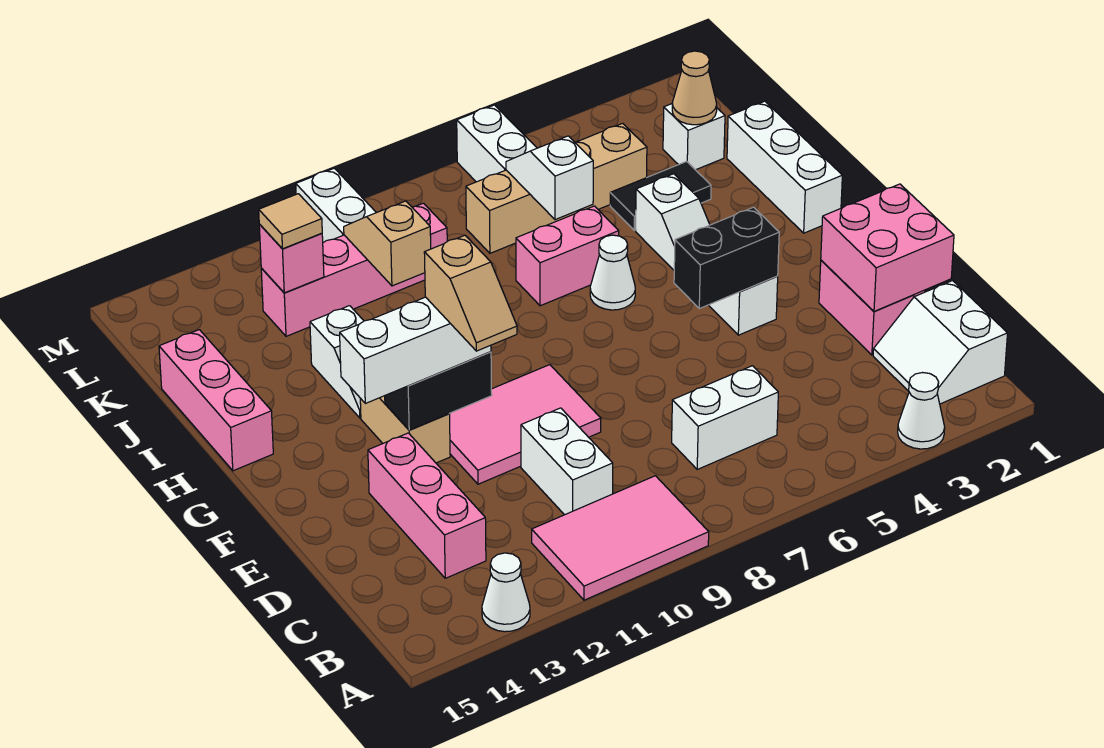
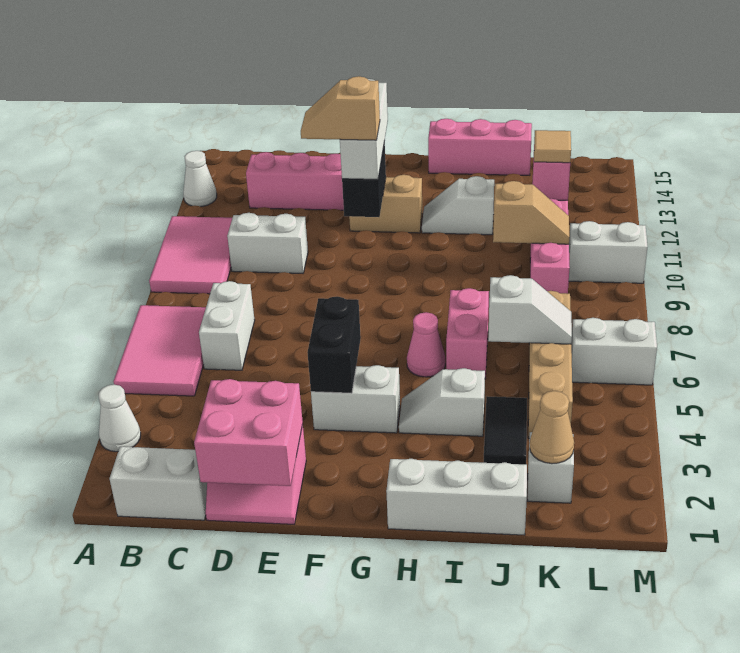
pink 2x3 tile [450,365,601,484] -> pink 2x3 tile moved to [114,305,206,396]
white 1x1 cone [590,235,635,310] -> pink 1x1 cone [407,312,445,377]

